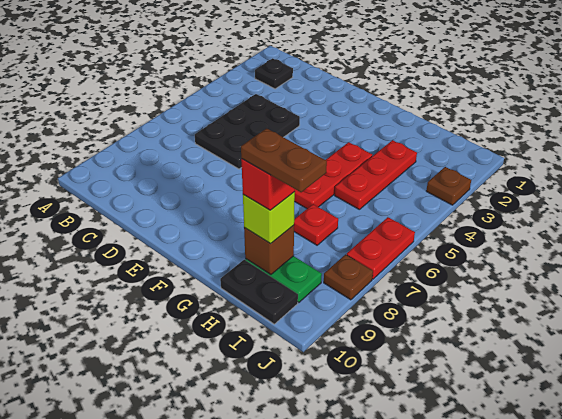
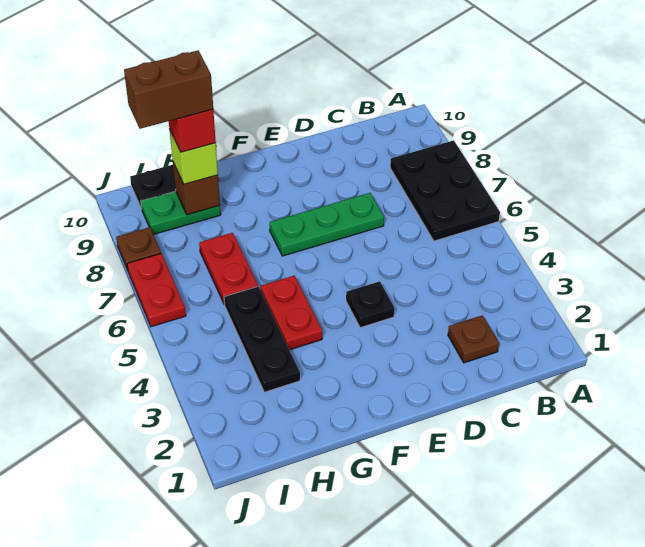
black 1x1 plate [255,58,293,89] -> black 1x1 plate moved to [346,281,395,328]
black 2x3 plate [195,94,300,169] -> black 2x3 plate moved to [390,140,500,241]
none -> green 1x3 plate [270,193,384,256]
red 1x3 plate [294,142,372,209] -> red 1x2 plate [260,276,322,350]
red 1x3 plate [335,140,417,209] -> black 1x3 plate [224,286,300,392]
red 1x1 plate [294,204,338,245] -> red 1x2 plate [199,233,258,305]
brown 1x2 plate [241,128,327,192] -> brown 1x2 brick [124,50,213,129]
brown 1x1 plate [426,167,471,205] -> brown 1x1 plate moved to [448,315,499,363]

